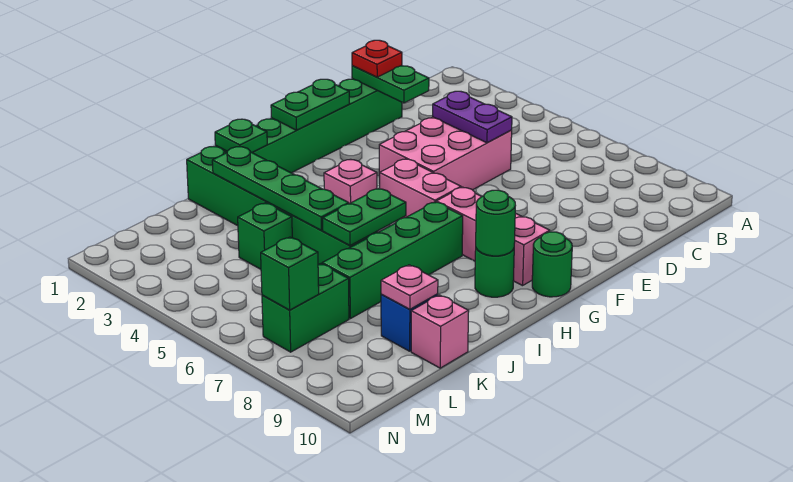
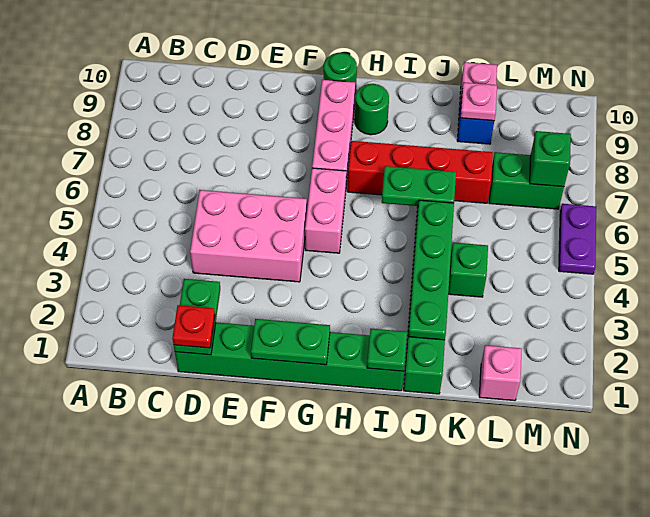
purple 1x2 plate [433,91,512,143] -> purple 1x2 plate moved to [559,204,596,274]
pink 1x1 brick [324,159,377,204] -> pink 1x1 brick moved to [479,345,522,401]
green 1x4 brick [322,202,463,319] -> red 1x4 brick [348,141,493,203]
green 1x1 round brick [476,190,515,256] -> none

